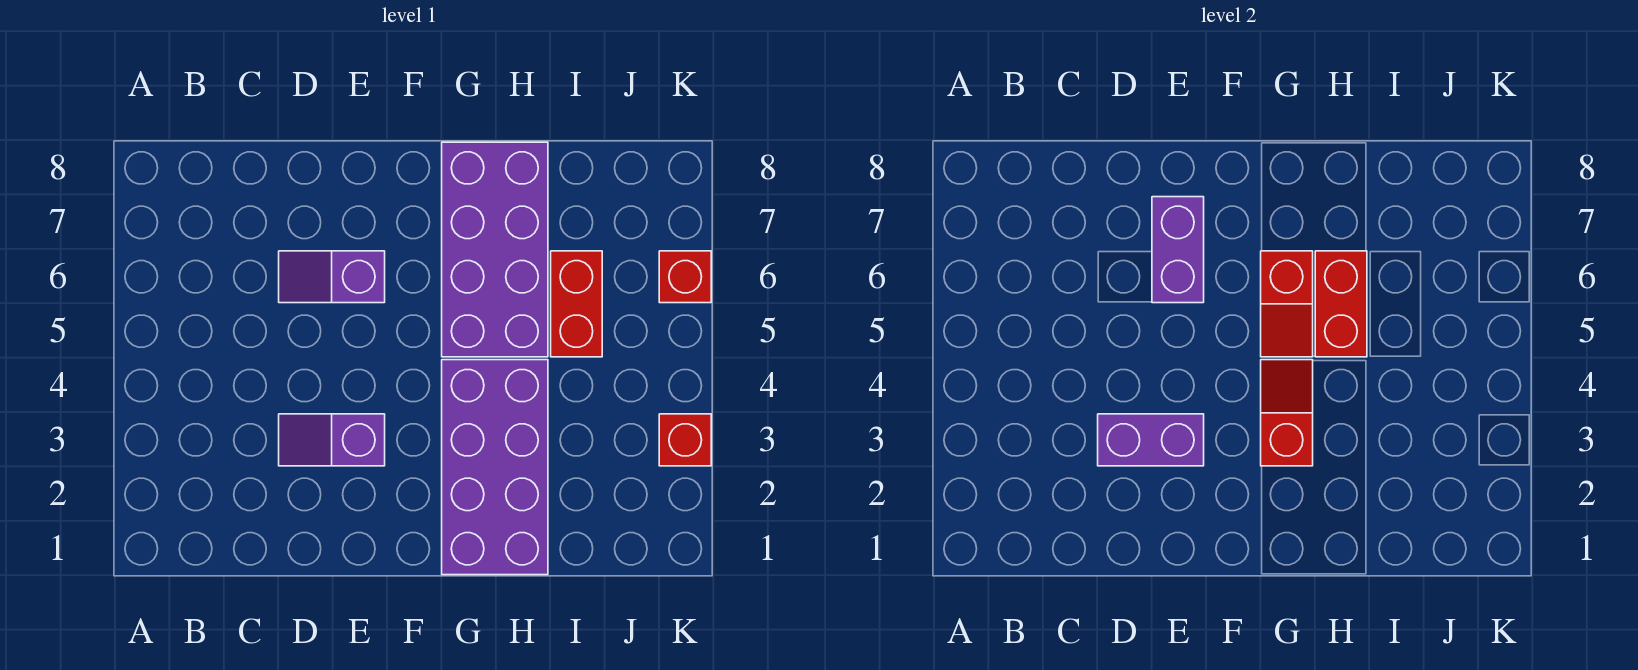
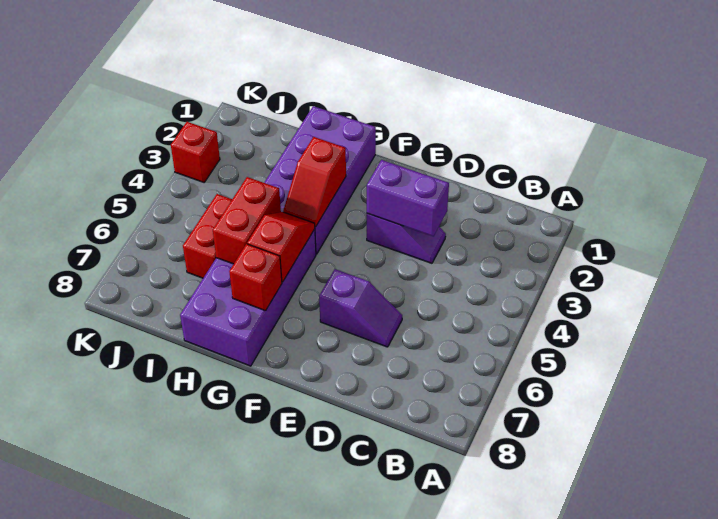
purple 1x2 brick [1152,197,1204,303] -> none
red 1x1 brick [659,251,711,303] -> red 1x1 brick moved to [229,244,282,311]

